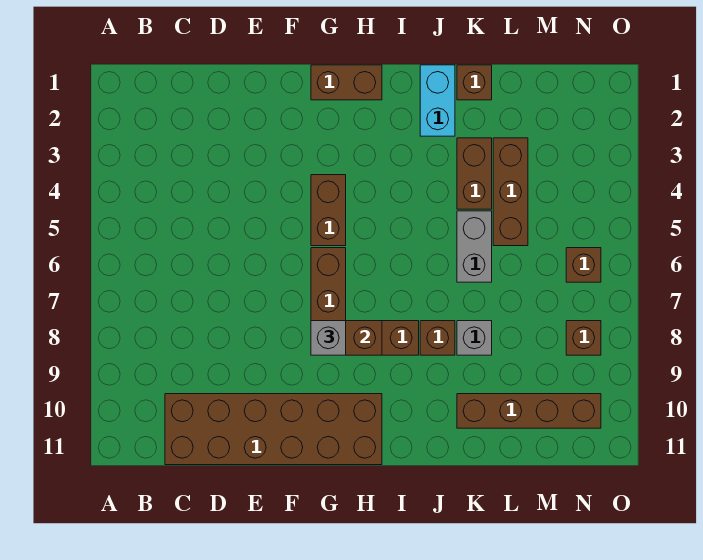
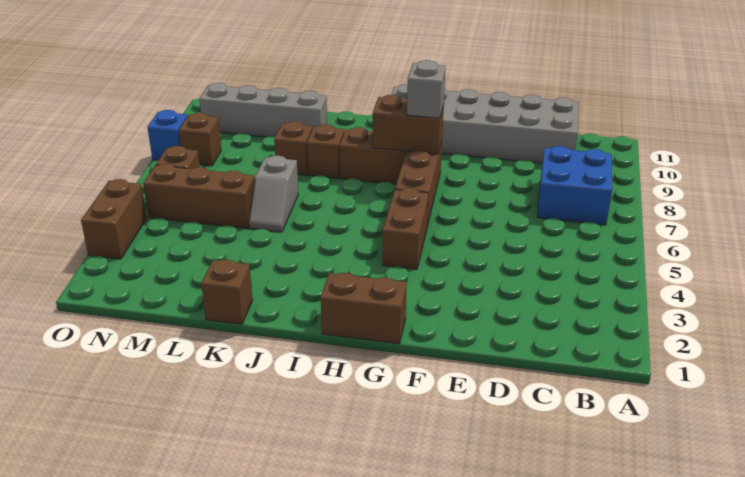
none -> blue 2x2 brick [537,146,612,225]
brown 2x6 brick [165,394,382,465] -> grey 2x6 brick [391,84,579,163]
cyan 1x2 brick [420,65,455,136] -> none
brown 1x2 brick [457,138,492,209] -> brown 1x2 brick moved to [81,179,147,259]
grey 1x2 brick [457,211,492,282] -> grey 1x2 slope [249,156,299,232]
grey 1x1 brick [457,321,492,355] -> brown 1x1 brick [274,121,312,175]
brown 1x4 brick [457,394,601,428] -> grey 1x4 brick [199,83,327,137]
brown 1x3 brick [493,138,528,246] -> brown 1x3 brick turned to [143,164,255,228]
none -> blue 1x1 brick [147,110,187,160]

